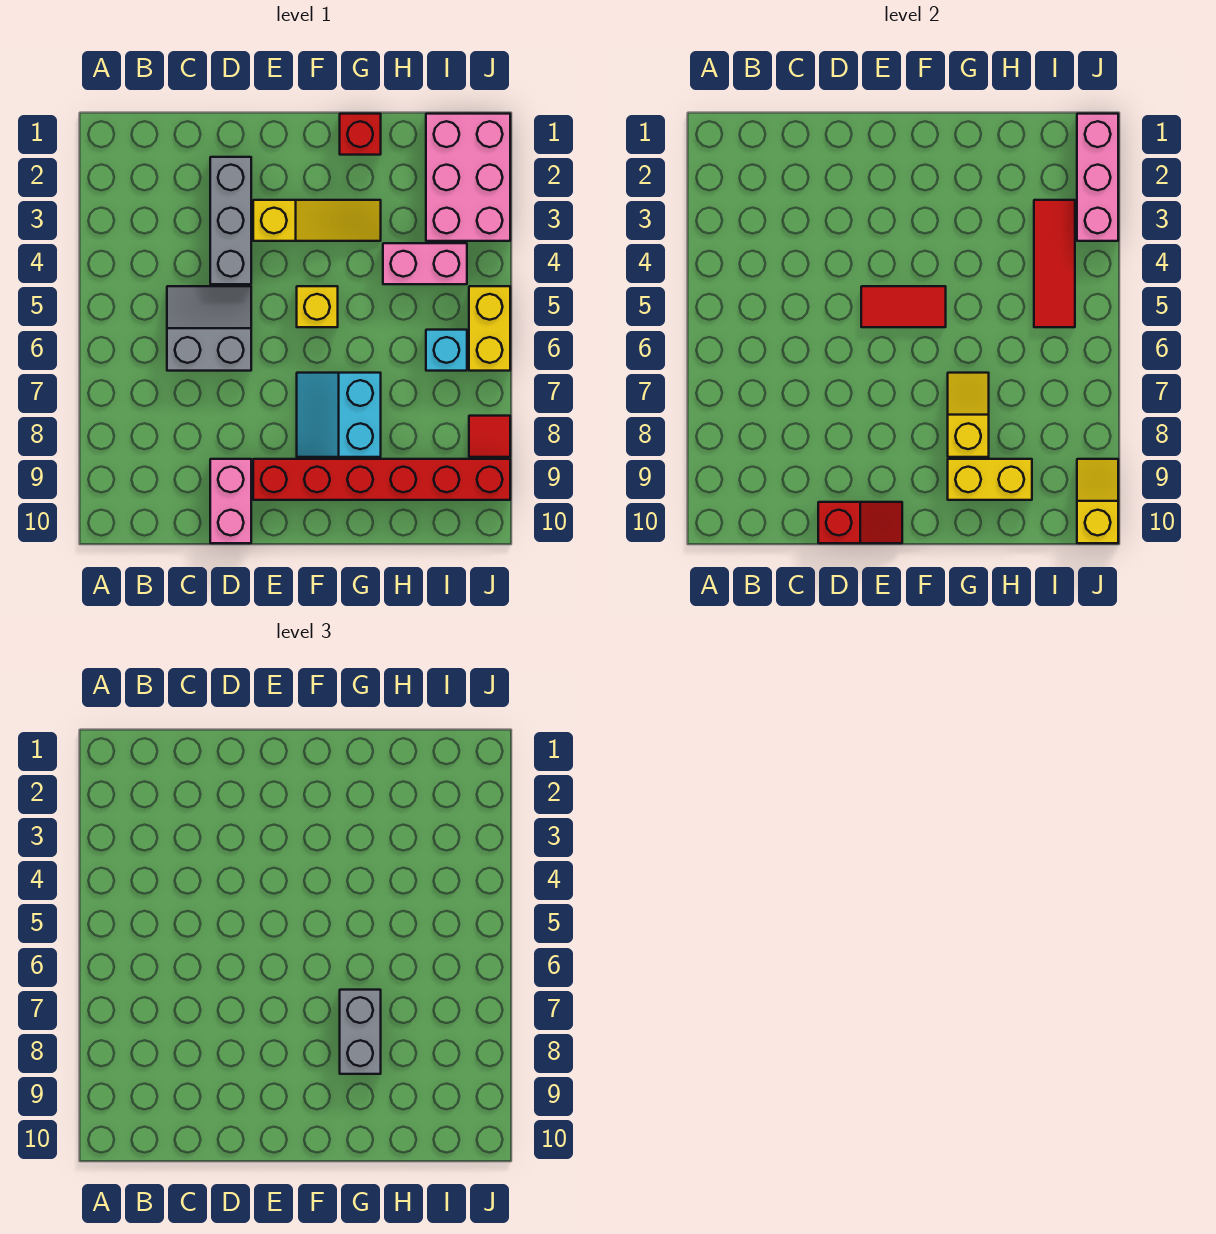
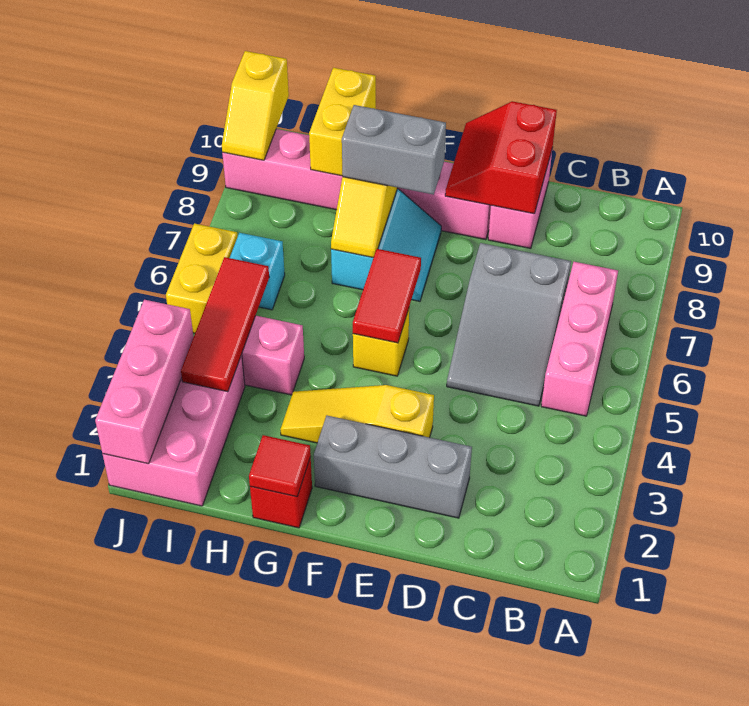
none -> pink 1x3 brick [541,262,618,416]
grey 2x2 slope [167,286,251,371] -> grey 2x3 slope [447,243,571,406]
grey 1x3 brick [210,157,251,284] -> grey 1x3 brick turned to [314,416,472,518]
red 1x2 slope [818,502,902,543] -> red 2x2 slope [445,101,557,214]
red 1x2 tile [861,286,946,327] -> red 1x2 tile turned to [353,249,421,343]
red 1x6 brick [253,459,510,500] -> pink 1x6 brick [222,129,491,240]
grey 1x2 brick [340,990,381,1074] -> grey 1x2 brick turned to [342,105,446,195]
yellow 1x2 brick [948,459,1032,500] -> yellow 1x2 brick turned to [309,68,376,176]
red 1x1 tile [469,416,510,457] -> red 1x1 tile moved to [249,435,311,497]

